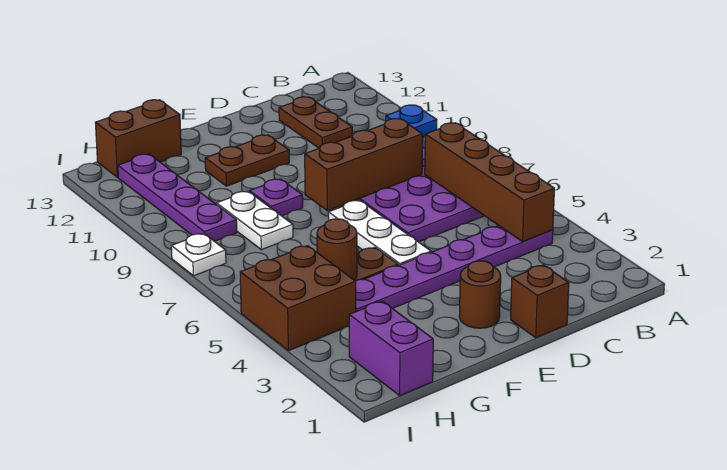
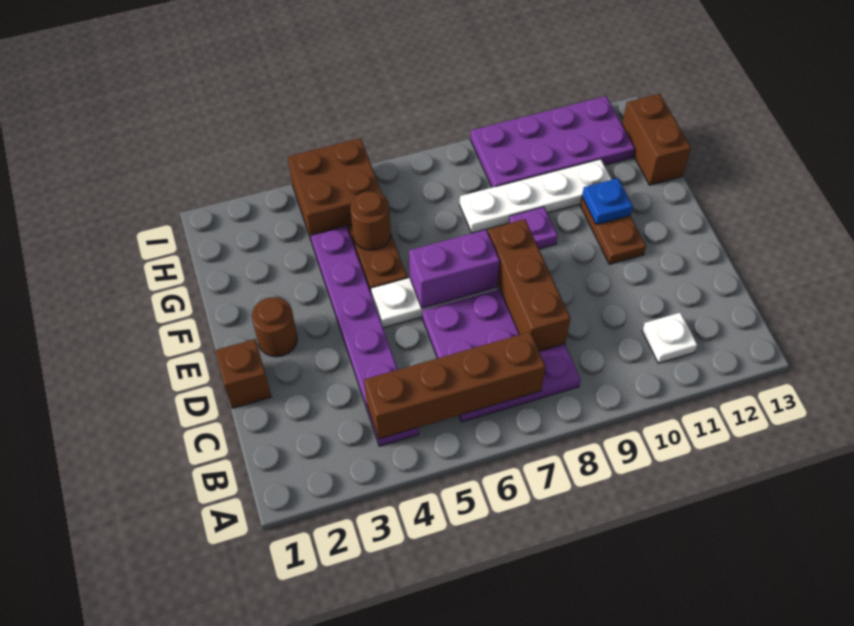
blue 1x1 plate [386,105,437,137] -> blue 1x1 plate moved to [582,178,633,225]
brown 1x2 plate [279,97,352,148] -> none
white 1x2 plate [217,191,293,250] -> white 1x4 plate [460,159,612,233]
purple 1x2 brick [349,301,433,395] -> purple 1x2 brick moved to [409,230,500,308]
purple 1x4 plate [118,154,237,241] -> purple 2x4 plate [470,96,635,187]
white 1x1 plate [171,233,226,276] -> white 1x1 plate moved to [642,313,697,363]

